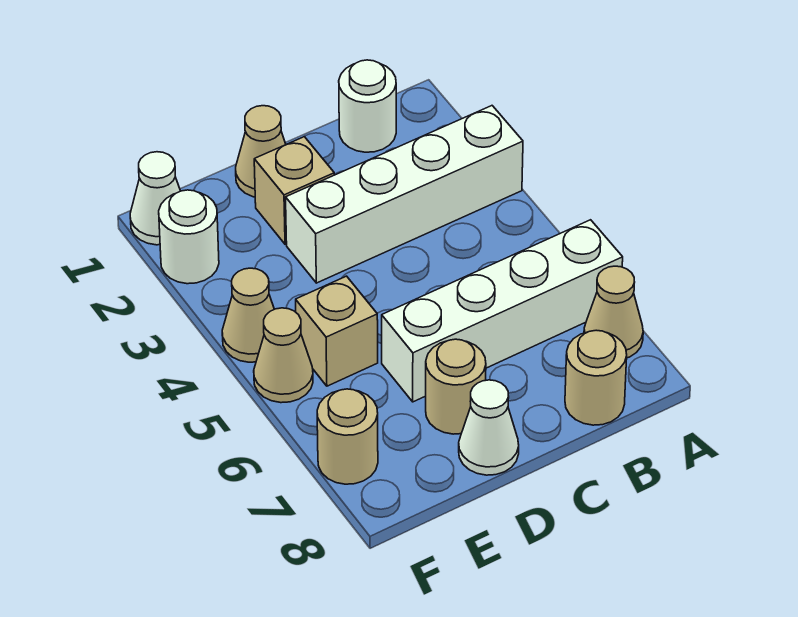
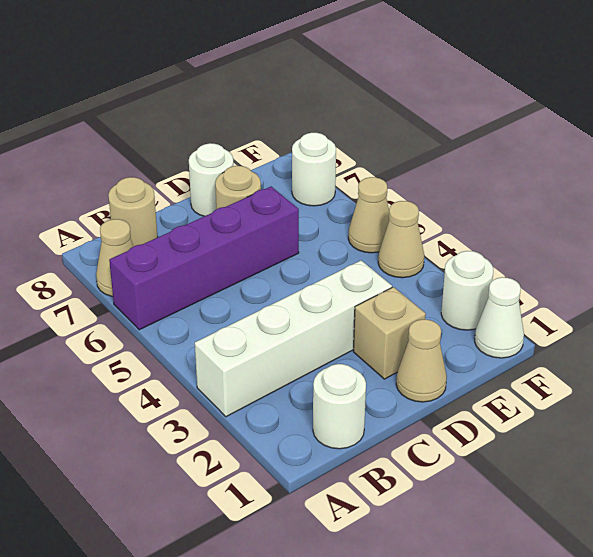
white 1x4 brick [382,220,623,402] -> purple 1x4 brick [109,187,299,330]
white 1x1 cone [459,380,519,475] -> white 1x1 round brick [189,143,233,216]
tan 1x1 brick [296,276,378,386] -> none
tan 1x1 round brick [317,389,378,484] -> white 1x1 round brick [292,133,336,206]

